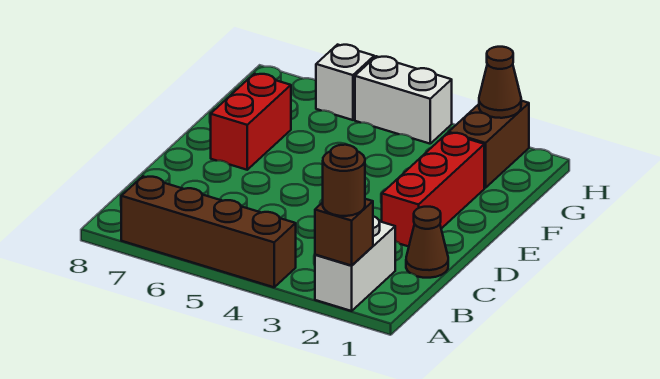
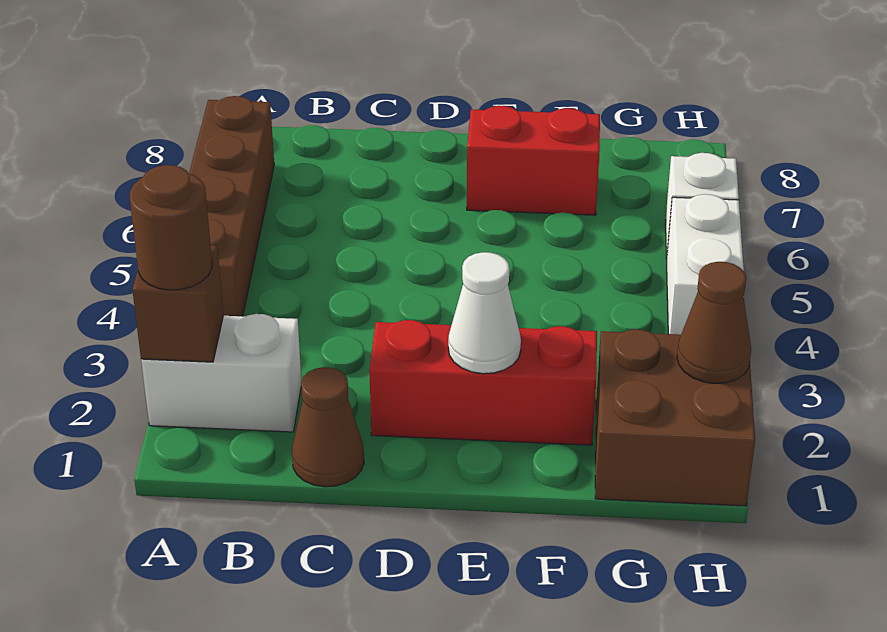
none -> white 1x1 cone [448,252,521,374]
brown 1x2 brick [449,101,529,188] -> brown 2x2 brick [595,329,755,506]

